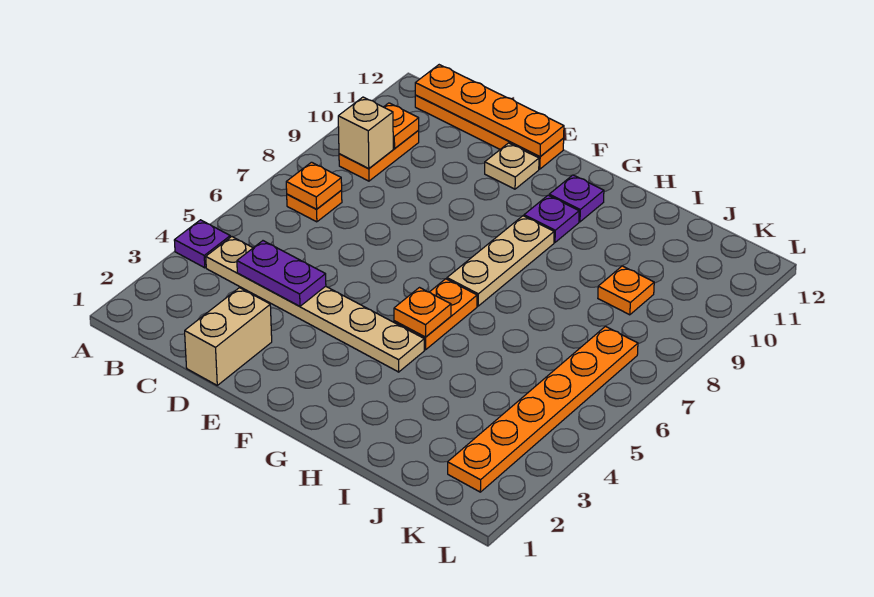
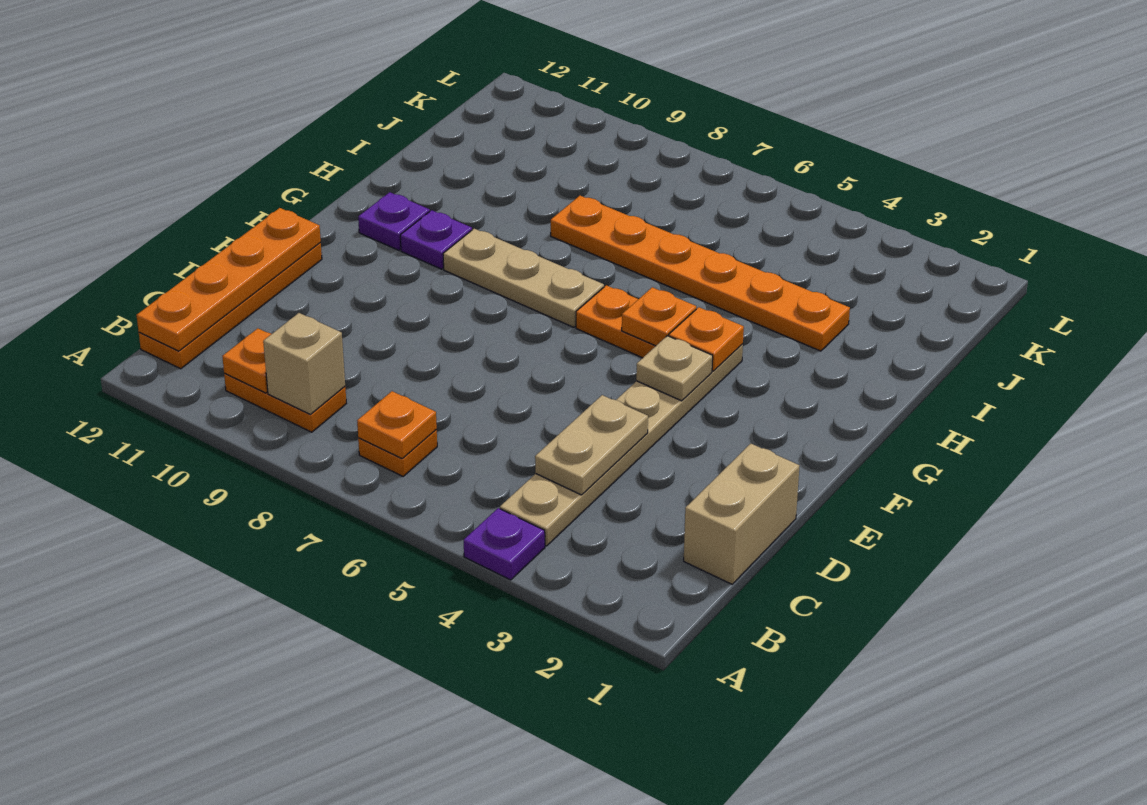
purple 1x2 plate [237,241,326,306] -> tan 1x2 plate [535,395,648,495]
tan 1x2 brick [185,288,272,385] -> tan 1x2 brick turned to [684,444,799,584]
tan 1x1 plate [485,143,539,189] -> tan 1x1 plate moved to [636,336,713,401]
orange 1x1 plate [598,266,654,315] -> orange 1x1 plate moved to [669,307,744,371]
orange 1x6 plate [448,326,638,492] -> orange 1x6 plate moved to [551,196,850,351]

